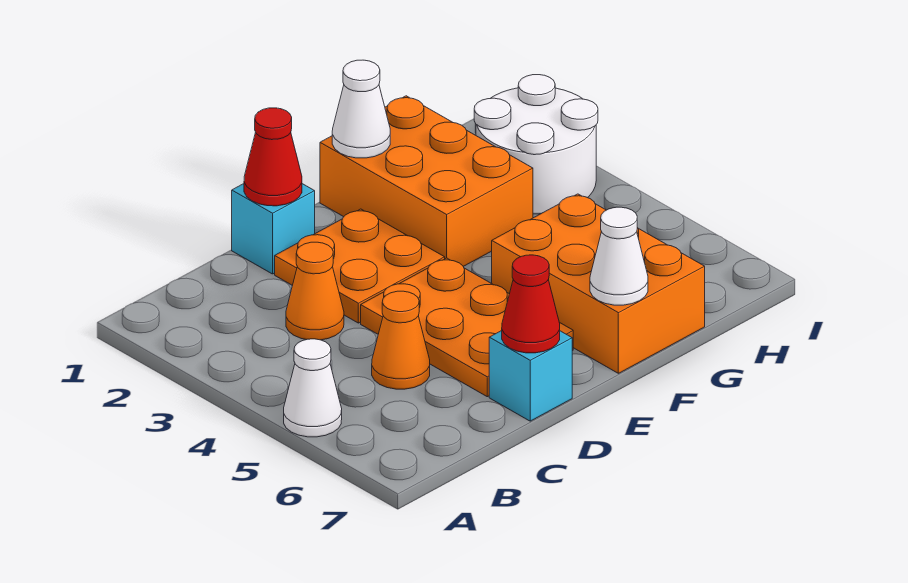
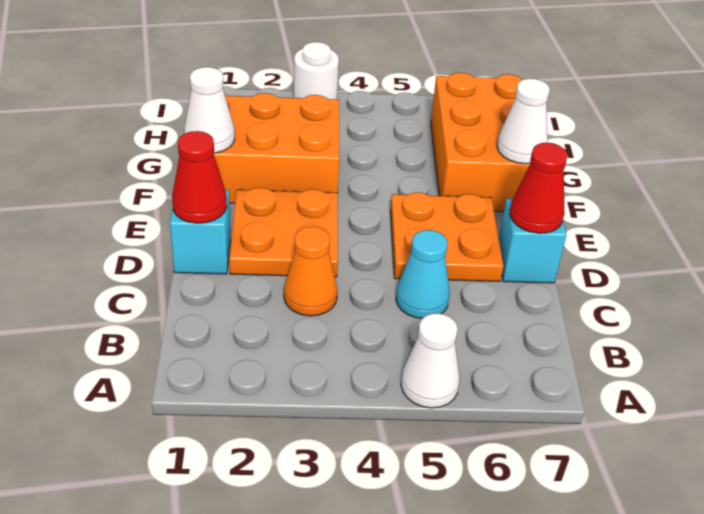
orange 1x1 cone [372,291,430,389] -> cyan 1x1 cone [396,230,450,319]
orange 2x3 plate [361,258,573,397] -> orange 2x2 plate [390,192,503,281]
orange 2x3 brick [492,194,705,373] -> orange 2x3 brick turned to [431,73,530,212]
white 2x2 round brick [474,75,598,214] -> white 1x1 round brick [294,42,339,99]

